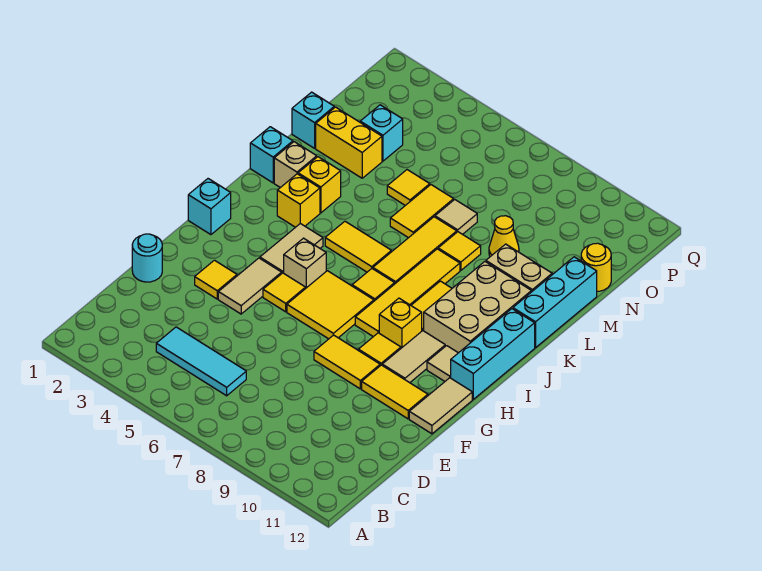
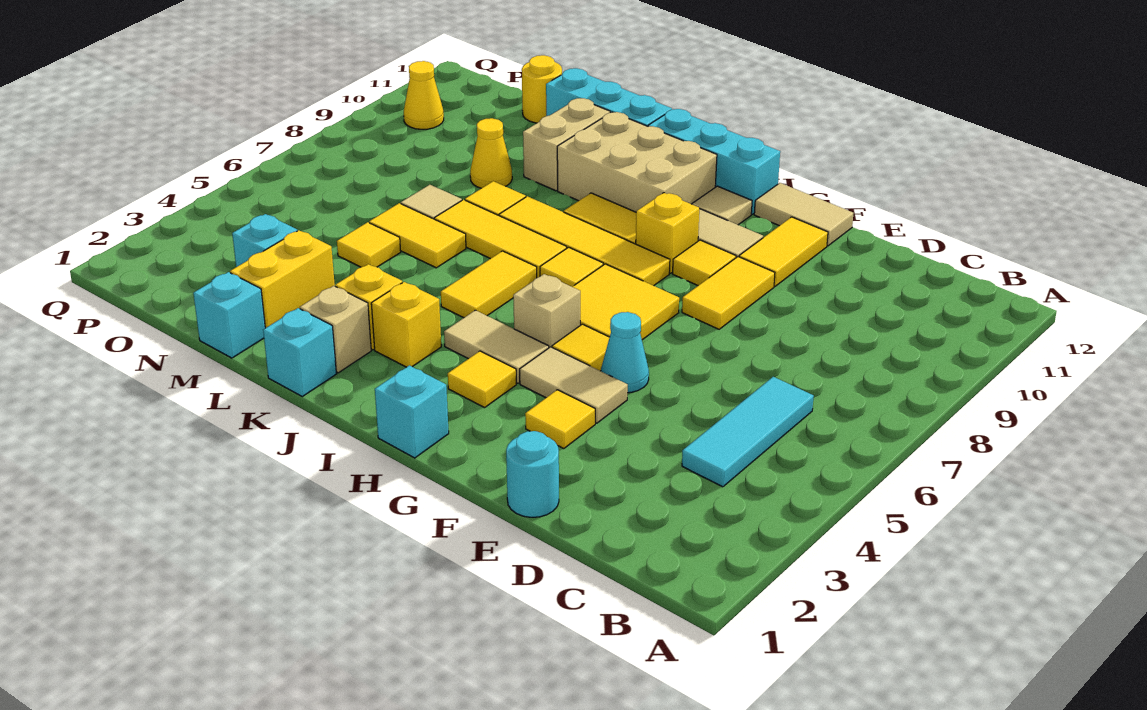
none -> cyan 1x1 cone [601,312,649,393]
none -> yellow 1x1 tile [448,351,516,408]
none -> yellow 1x1 cone [404,61,444,129]

